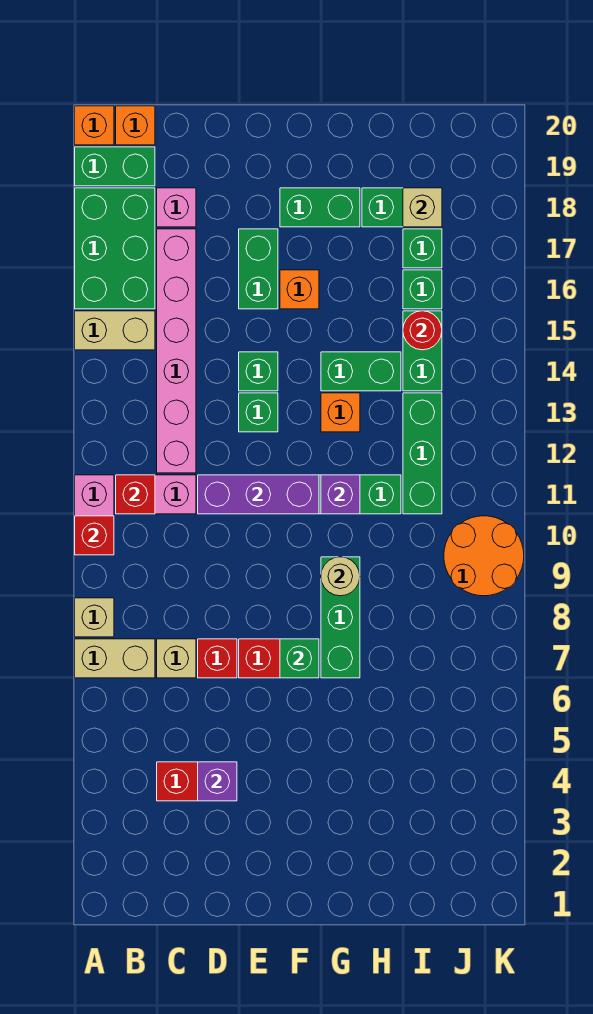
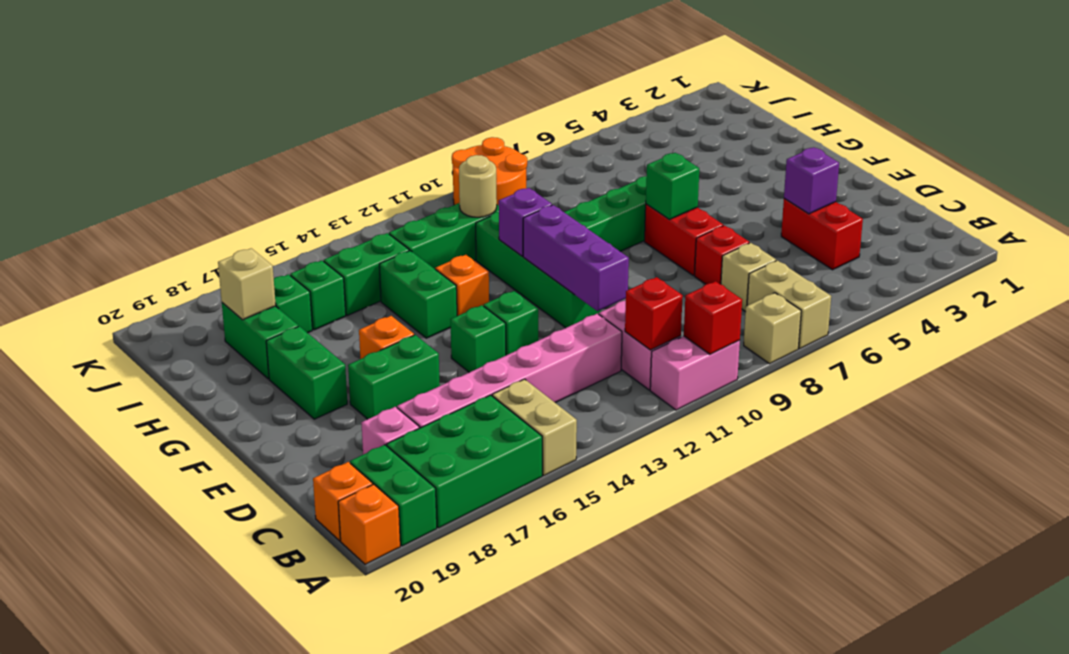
tan 1x1 round brick [321,557,360,596] -> tan 1x1 round brick moved to [459,155,497,217]
red 1x1 round brick [403,311,442,350] -> none

